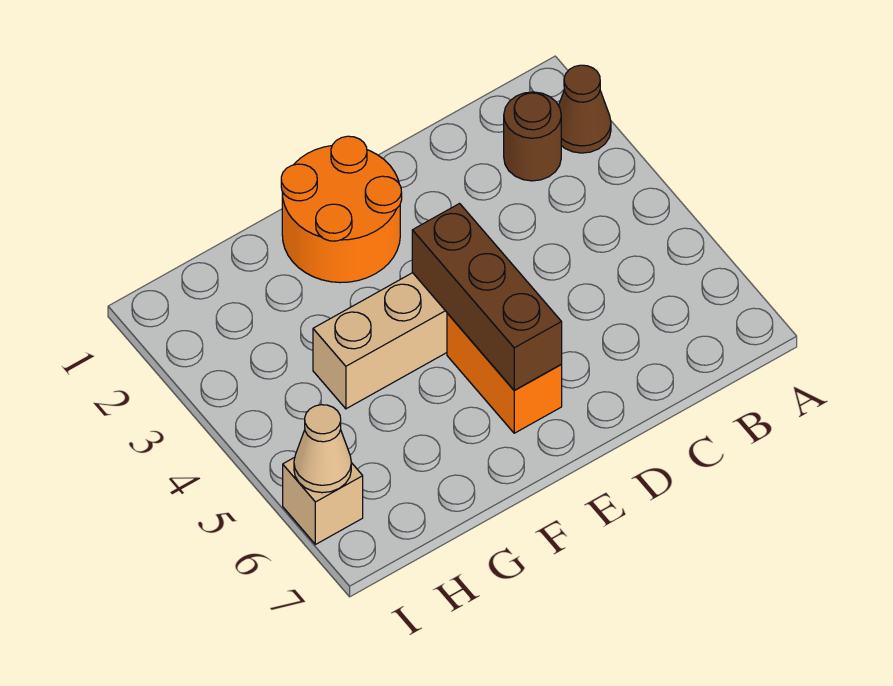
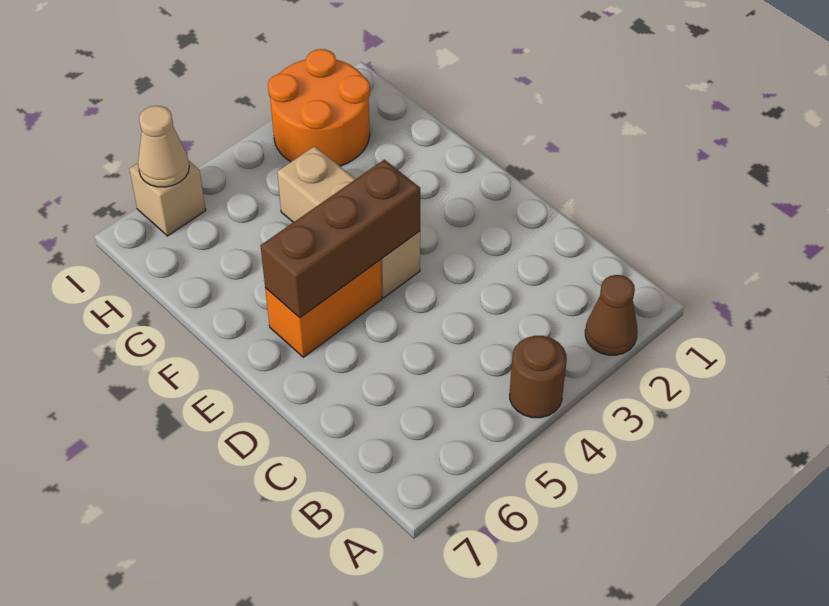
brown 1x1 round brick [504,92,561,181] -> brown 1x1 round brick moved to [510,336,567,418]
orange 2x2 round brick [281,136,402,283] -> orange 2x2 round brick moved to [268,49,370,166]

